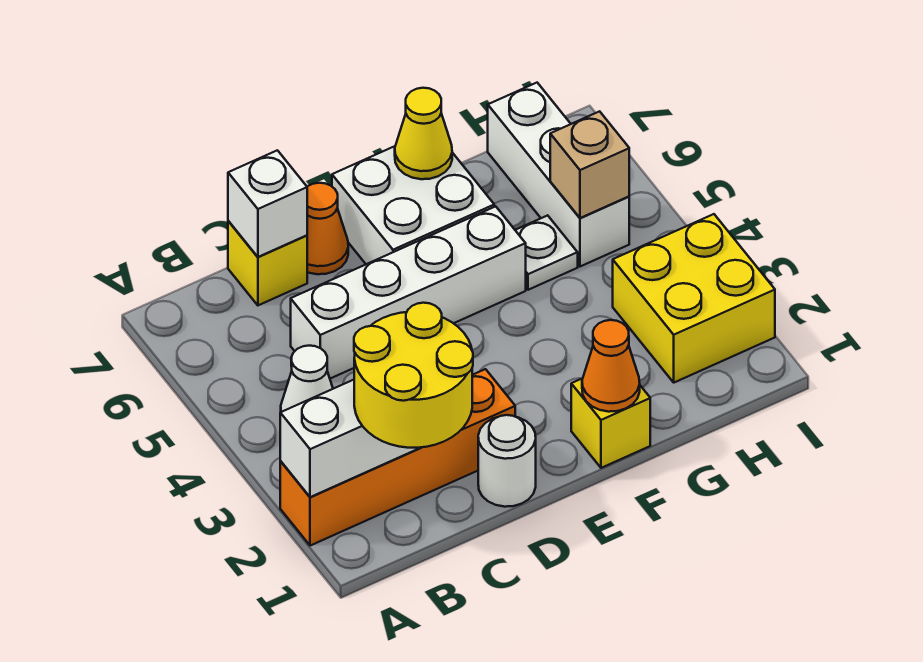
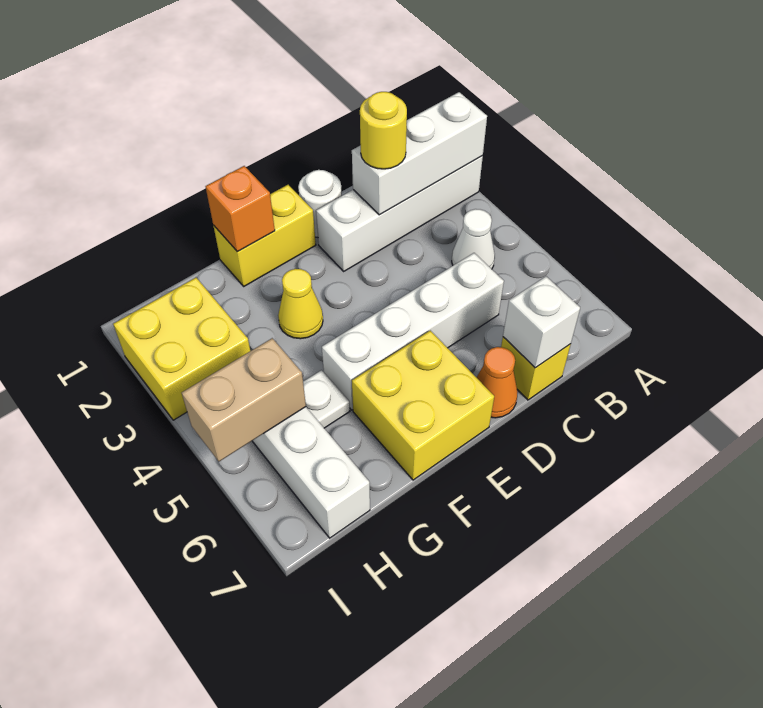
orange 1x4 brick [280,369,515,546] -> white 1x4 brick [316,156,483,271]
yellow 2x2 round brick [354,303,473,448] -> yellow 1x1 round brick [360,92,407,169]
white 2x2 brick [332,146,494,264] -> yellow 2x2 brick [352,331,494,480]
yellow 1x1 brick [571,378,650,468] -> yellow 1x2 brick [213,185,316,286]
orange 1x1 cone [582,320,640,412] -> orange 1x1 brick [206,166,275,252]
yellow 1x1 cone [395,88,452,179] -> yellow 1x1 cone moved to [278,269,323,339]
tan 1x1 brick [550,111,629,218] -> tan 1x2 brick [182,338,306,462]

